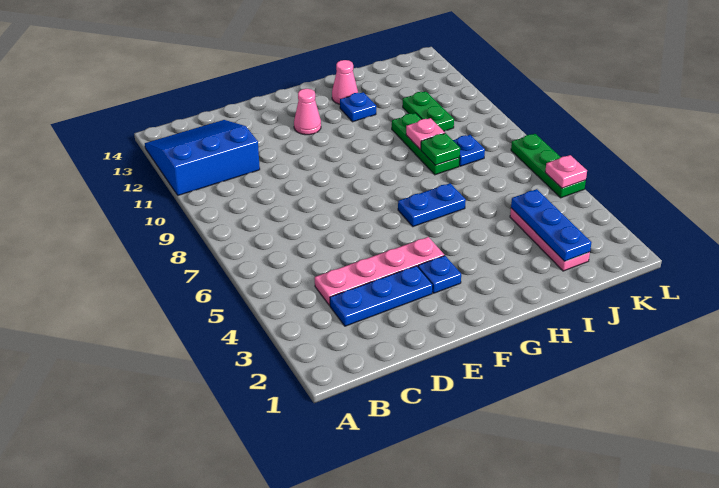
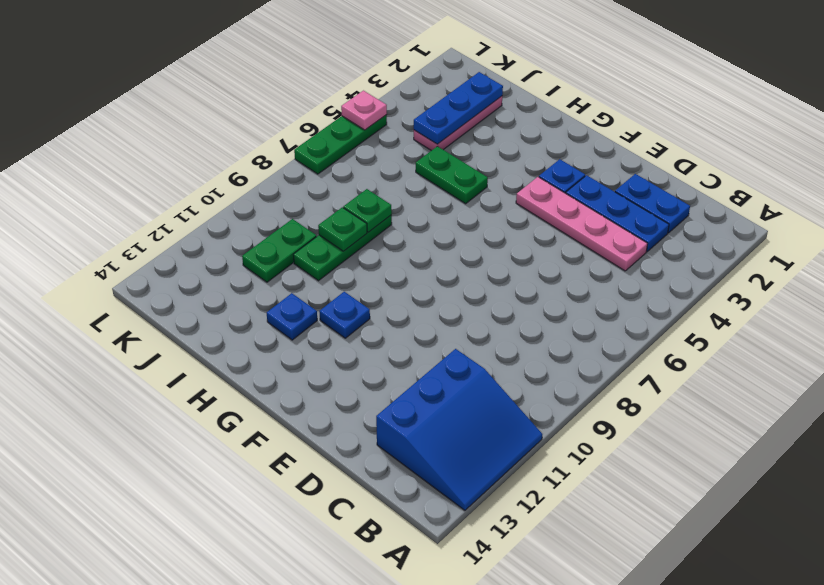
blue 3x3 slope [145,120,260,195] -> blue 3x3 slope turned to [376,349,542,510]
pink 1x1 cone [294,89,321,135] -> none
blue 1x2 plate [398,183,466,227] -> blue 1x2 plate moved to [615,174,690,233]
none -> green 1x2 plate [416,146,488,204]
pink 1x1 cone [332,60,358,104] -> none
pink 1x1 plate [406,118,445,149] -> green 1x1 plate [318,207,367,251]
blue 1x1 plate [453,135,485,166] -> blue 1x1 plate moved to [319,292,370,338]

